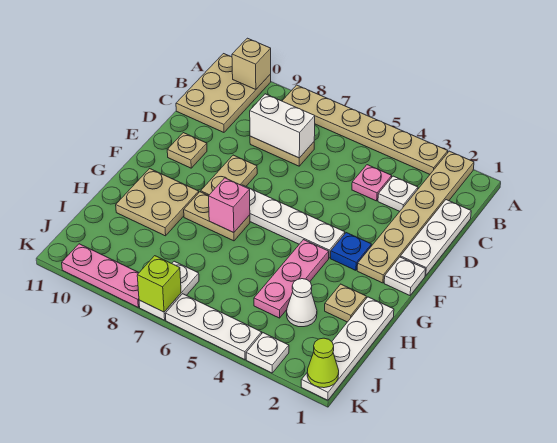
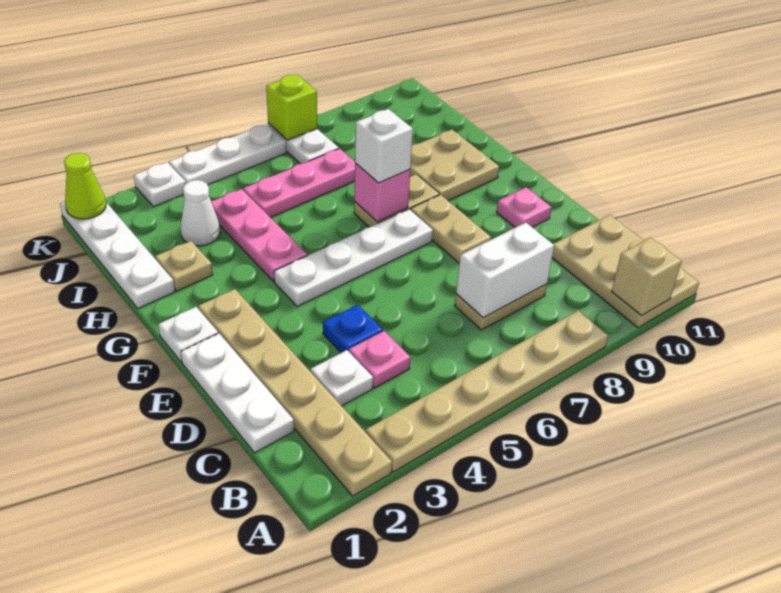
tan 1x1 plate [167,133,207,168] -> pink 1x1 plate [497,187,552,228]
blue 1x1 plate [331,233,371,270] -> blue 1x1 plate moved to [323,305,383,353]
none -> white 1x1 brick [355,109,413,183]
pink 1x3 plate [62,244,139,307] -> pink 1x3 plate moved to [243,148,355,218]

